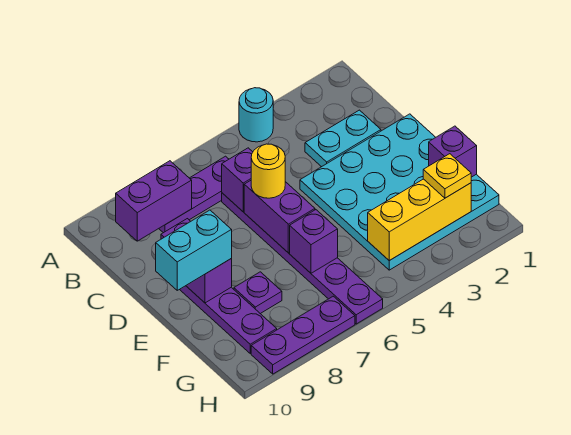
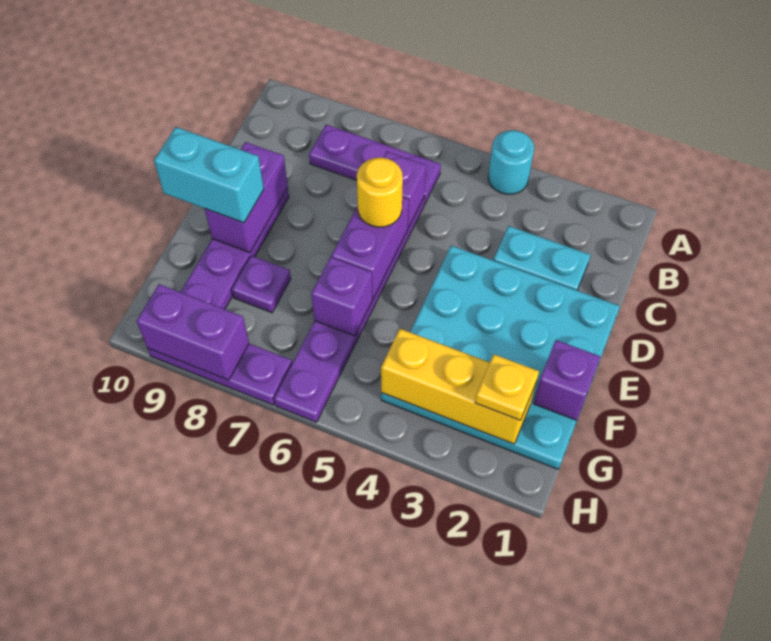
purple 1x2 brick [116,161,192,241] -> purple 1x2 brick moved to [137,284,249,380]

